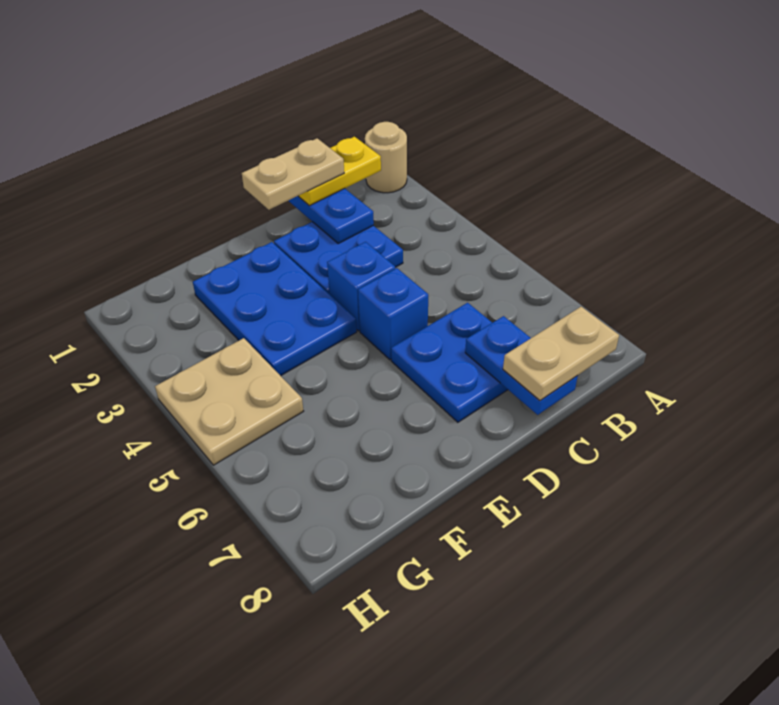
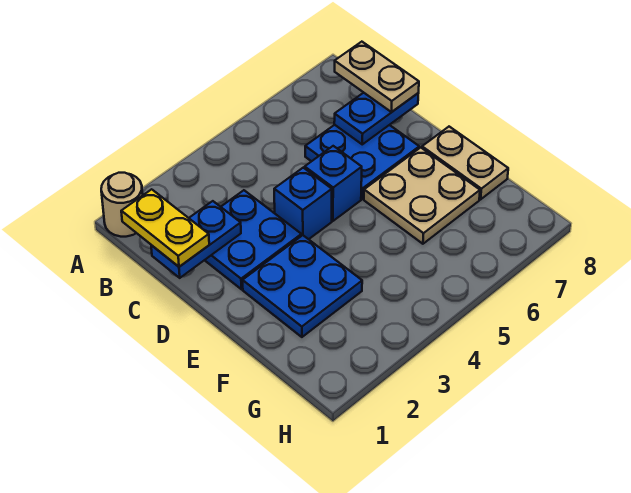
tan 1x2 plate [242,138,344,210] -> tan 1x2 plate moved to [422,127,508,199]
blue 2x3 plate [193,242,357,376] -> blue 2x2 plate [243,235,362,337]
tan 2x2 plate [155,338,303,465] -> tan 2x2 plate moved to [364,148,480,244]

